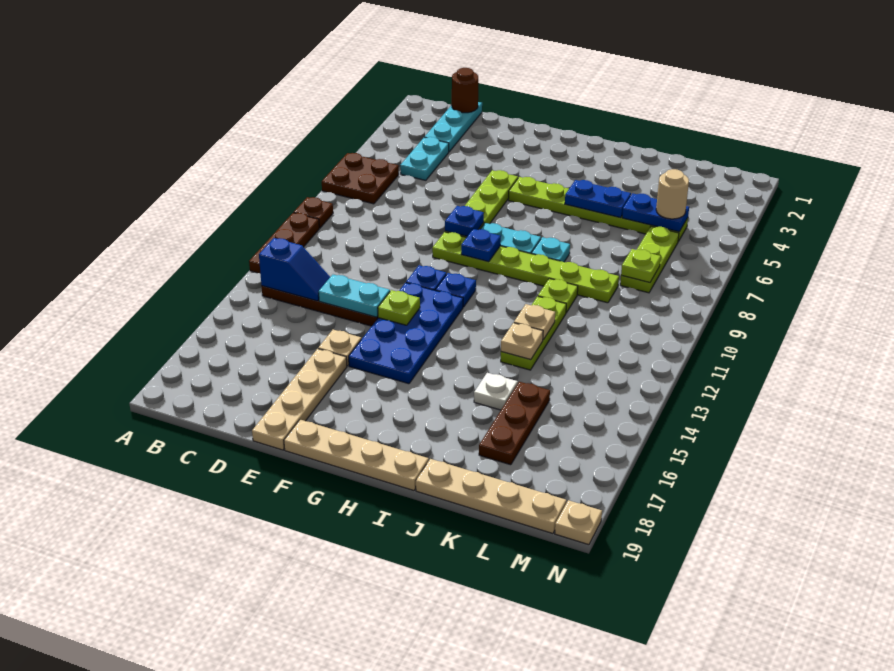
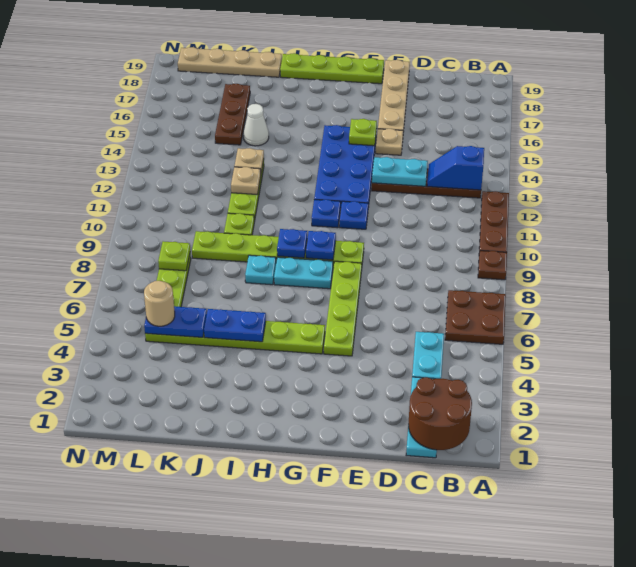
brown 1x1 round brick [452,68,478,113] -> brown 2x2 round brick [408,377,472,450]
blue 1x1 plate [445,206,484,236] -> blue 1x1 plate moved to [277,229,307,258]
lime 1x1 plate [378,290,420,325] -> lime 1x1 plate moved to [349,119,377,146]
tan 1x4 plate [284,420,429,491] -> lime 1x4 plate [280,53,384,84]
white 1x1 plate [474,373,518,410] -> white 1x1 cone [243,104,269,146]
tan 1x1 plate [555,500,602,545] -> none

